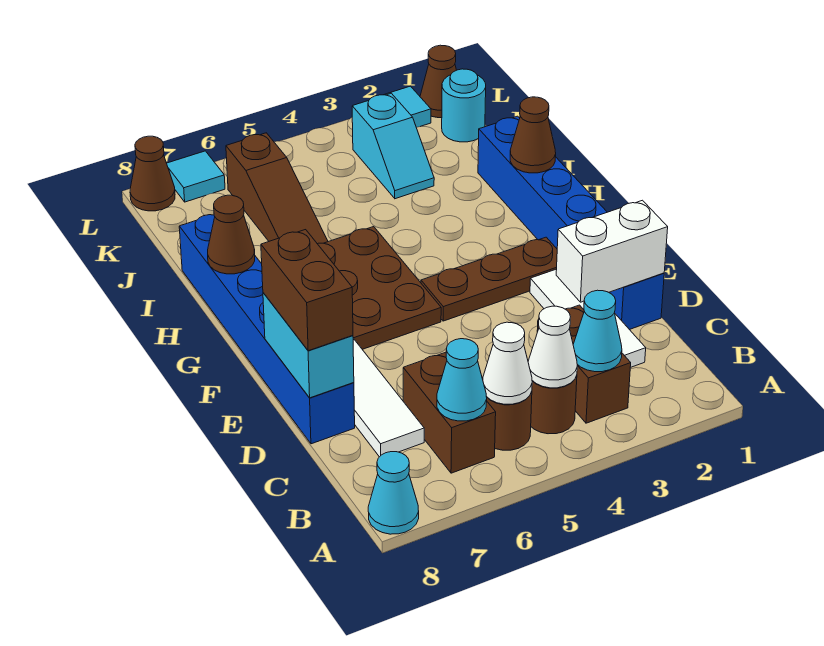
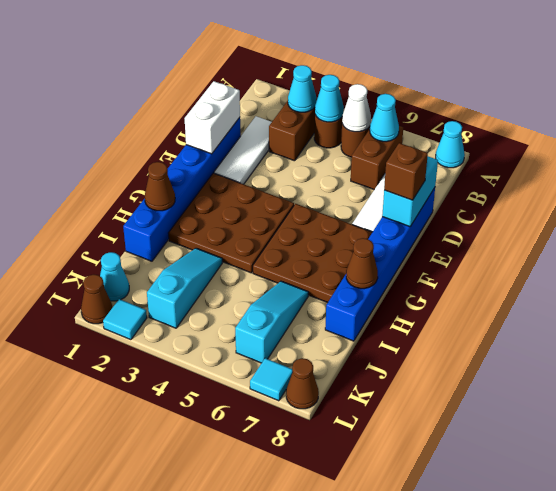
white 1x1 cone [528,306,577,388] -> cyan 1x1 cone [315,75,344,122]
white 1x2 brick [556,200,668,302] -> white 1x2 brick turned to [185,81,240,154]
brown 1x2 brick [261,230,353,351] -> brown 1x1 brick [384,143,428,200]
brown 1x3 plate [421,237,557,321] -> brown 3x3 plate [169,173,294,273]
brown 1x3 slope [226,133,328,244] -> cyan 1x3 slope [235,281,308,363]
cyan 1x2 slope [352,93,434,199] -> cyan 1x3 slope [147,248,223,328]
cyan 1x1 round brick [442,69,486,142] -> cyan 1x1 cone [100,252,129,301]

